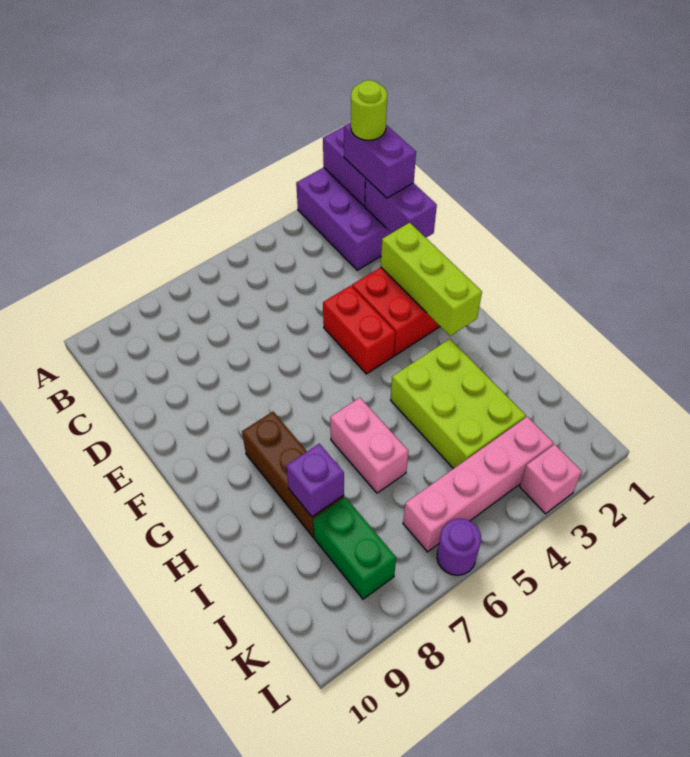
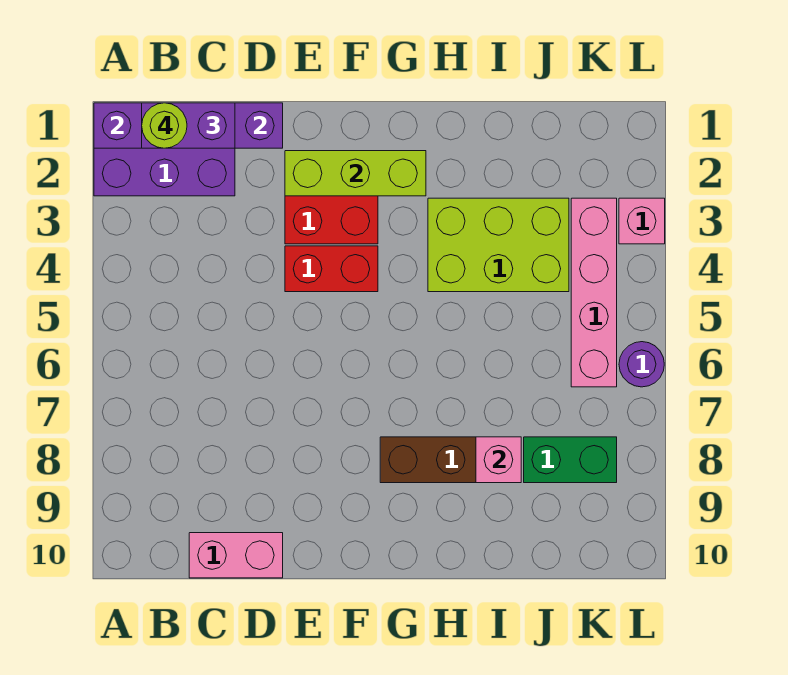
pink 1x2 brick [330,398,408,493] -> pink 1x2 brick moved to [189,533,283,578]
purple 1x1 brick [286,444,344,517] -> pink 1x1 brick [476,437,521,483]

